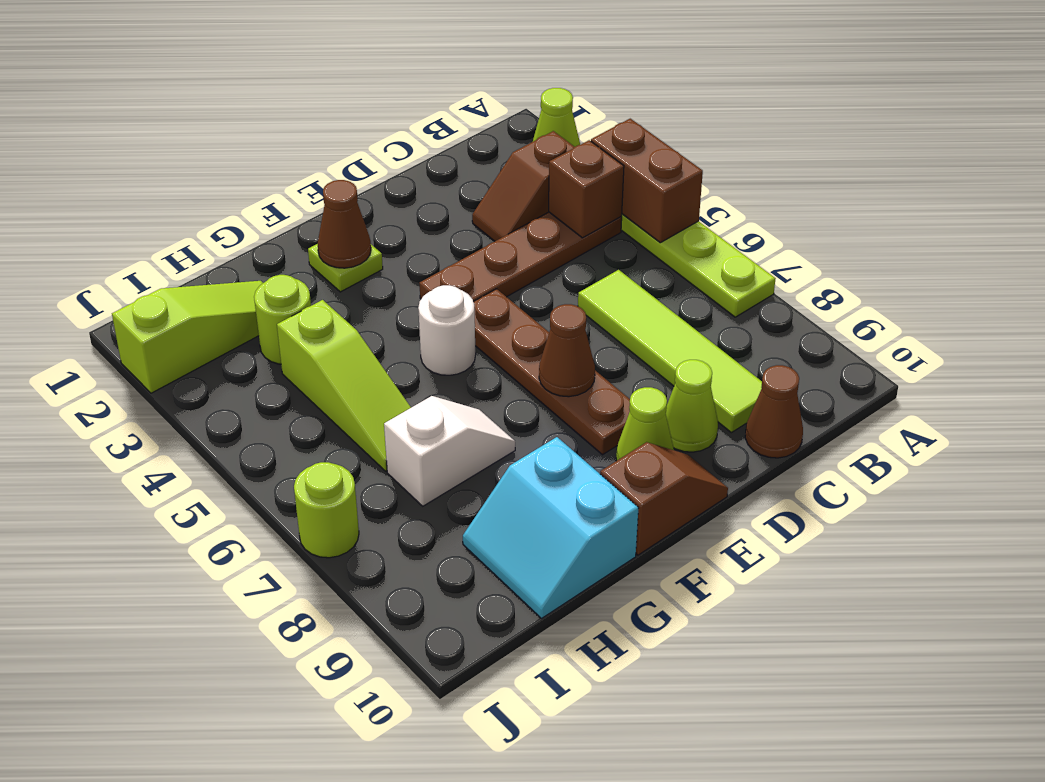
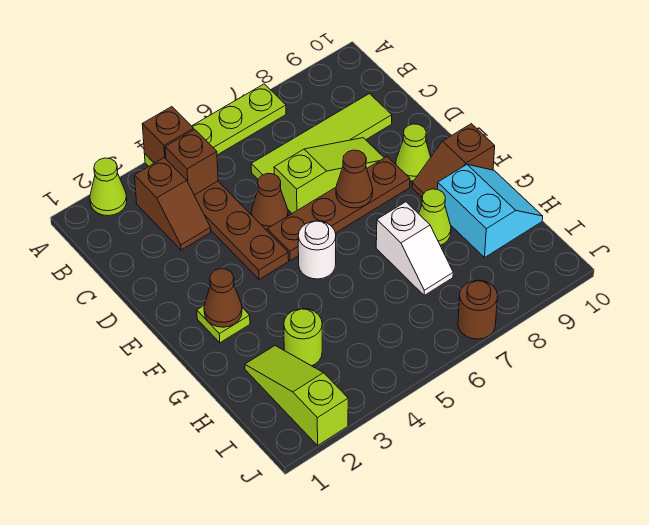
brown 1x2 brick [591,119,703,243] -> brown 1x1 brick [142,107,194,163]
brown 1x1 cone [745,365,803,458] -> brown 1x1 cone moved to [251,173,288,230]
lime 1x1 cone [666,360,718,452] -> lime 1x1 cone moved to [419,189,451,245]
brown 1x2 slope [600,442,728,555] -> brown 1x2 slope turned to [412,124,495,198]
white 1x2 slope [384,396,515,506] -> white 1x2 slope turned to [376,202,453,295]
cyan 2x2 slope [463,437,639,619] -> cyan 2x2 slope turned to [437,165,543,257]
lime 1x3 slope [277,300,411,471] -> lime 1x3 slope moved to [274,138,384,213]
lime 1x1 round brick [294,462,359,558] -> brown 1x1 round brick [458,280,498,339]

